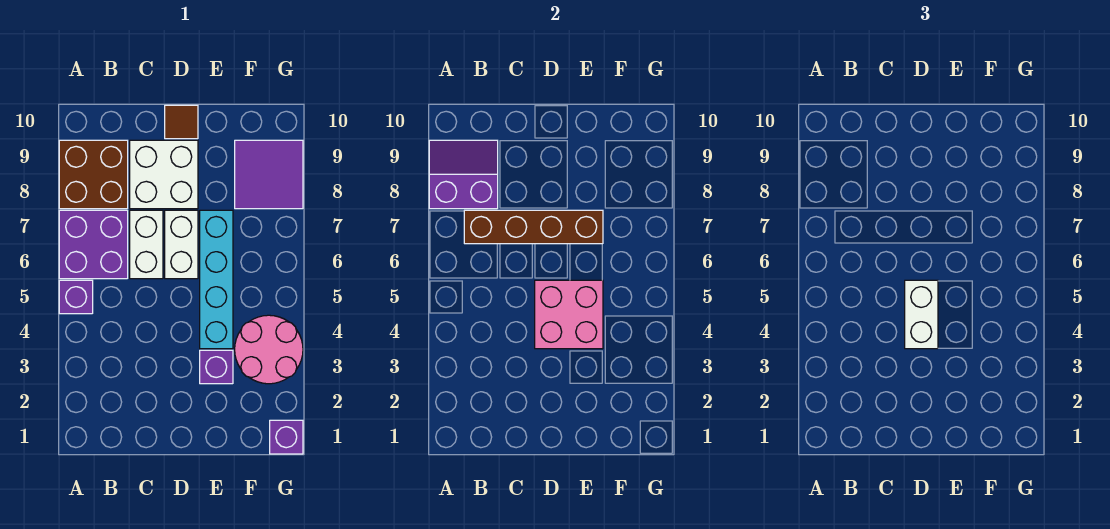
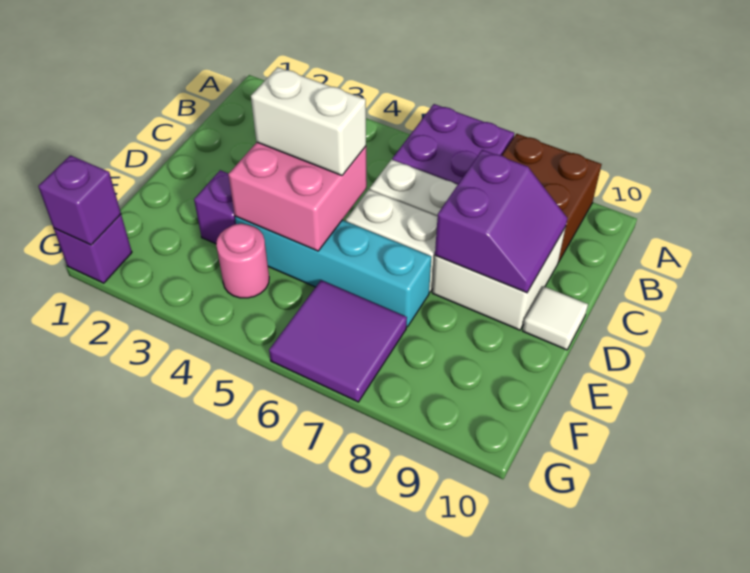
purple 1x1 brick [59,280,93,314] -> purple 1x1 brick moved to [38,155,121,245]
purple 2x2 slope [429,140,498,209] -> purple 2x2 slope moved to [435,150,567,293]
brown 1x4 brick [464,210,603,244] -> none
brown 1x1 tile [165,105,198,139] -> white 1x1 tile [523,287,588,350]
pink 2x2 round brick [235,315,303,384] -> pink 1x1 round brick [216,224,269,298]
purple 2x2 tile [235,140,303,209] -> purple 2x2 tile moved to [269,280,407,402]

